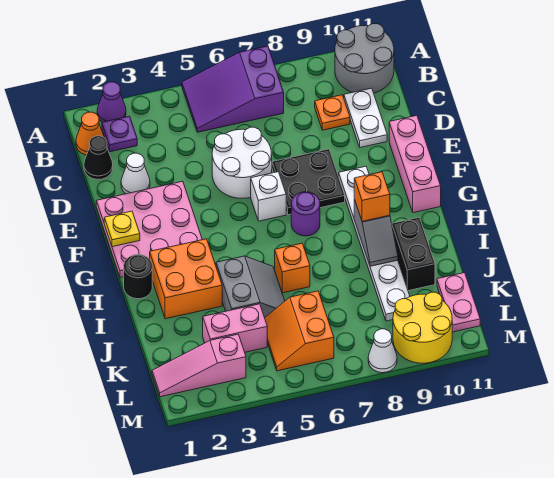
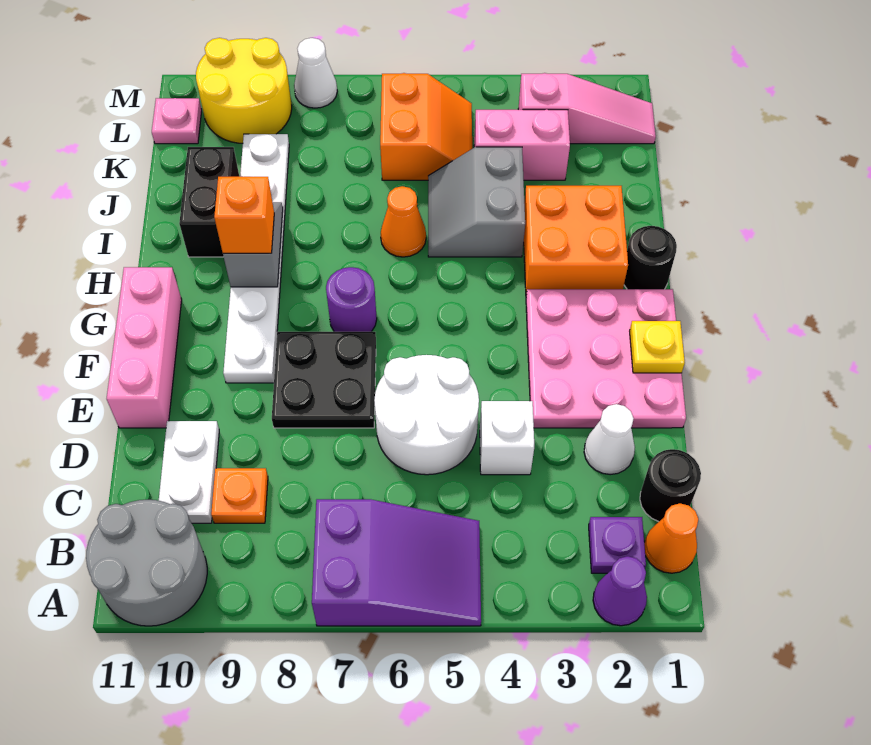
black 1x1 cone [84,136,113,180] -> black 1x1 round brick [640,449,701,522]
white 1x1 brick [251,172,286,221] -> white 1x1 brick moved to [480,401,534,475]
orange 1x1 brick [275,243,310,293] -> orange 1x1 cone [381,186,426,257]
pink 1x2 plate [437,273,480,332] -> pink 1x1 plate [152,98,202,144]

